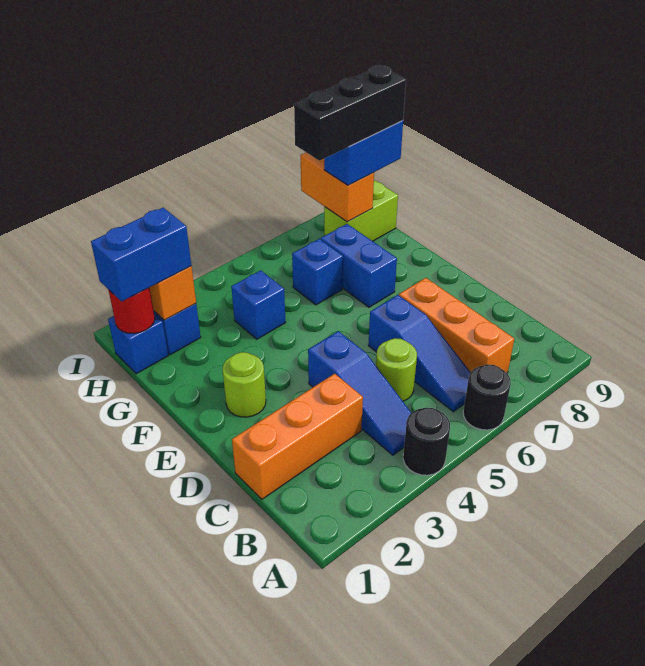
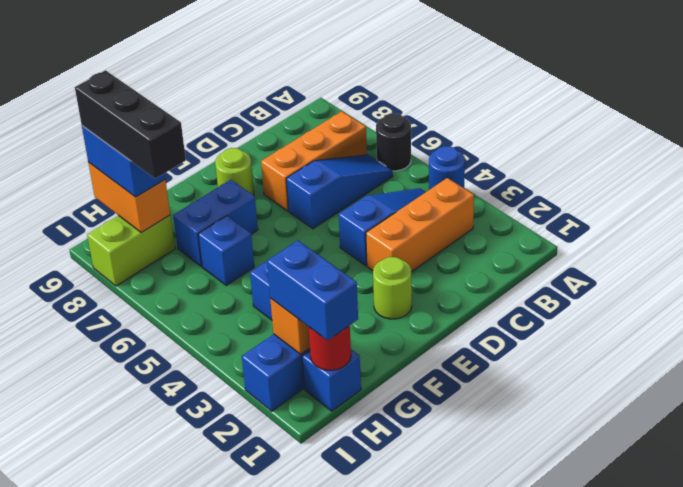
black 1x1 round brick [403,408,450,475] -> blue 1x1 round brick [429,146,465,190]
orange 1x3 brick [232,374,363,499] -> orange 1x3 brick turned to [366,178,474,272]
lime 1x1 round brick [376,338,417,401] -> lime 1x1 round brick moved to [215,148,254,195]
lime 1x2 brick [324,181,398,241] -> lime 1x2 brick turned to [87,215,175,286]
orange 1x2 brick [301,153,374,222] -> orange 1x2 brick turned to [88,162,170,233]

